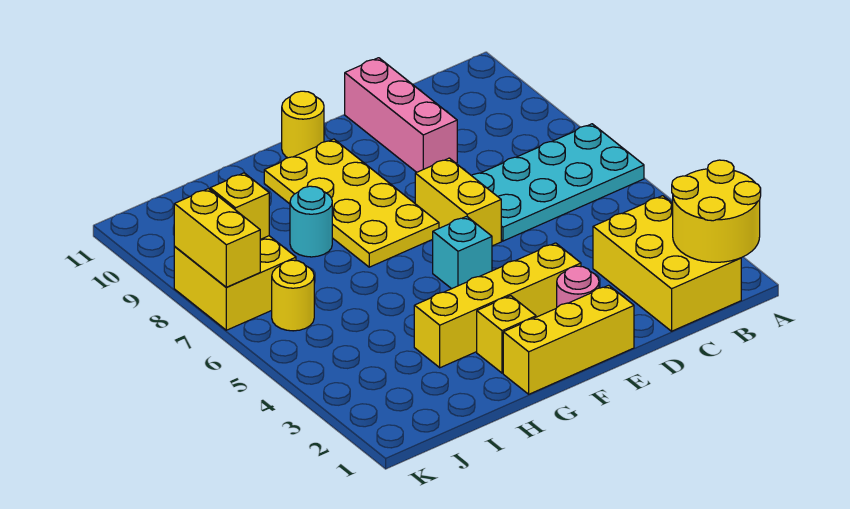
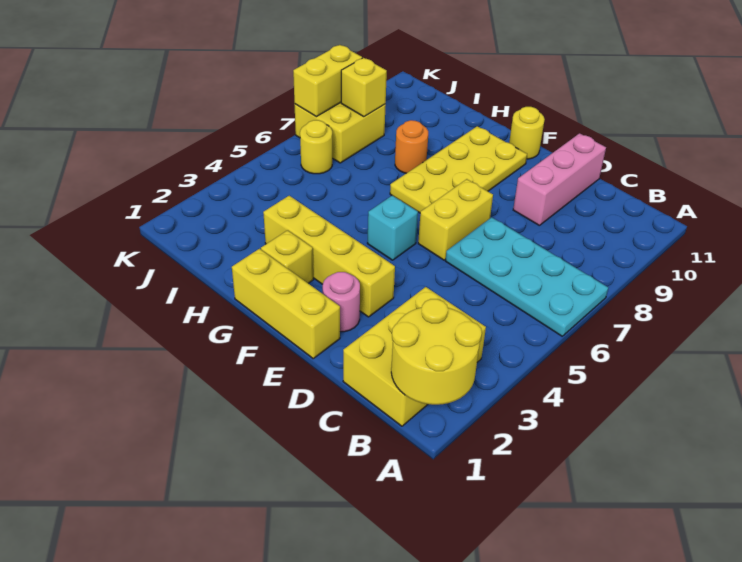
cyan 1x1 round brick [290,186,332,257] -> orange 1x1 round brick [395,120,428,173]

